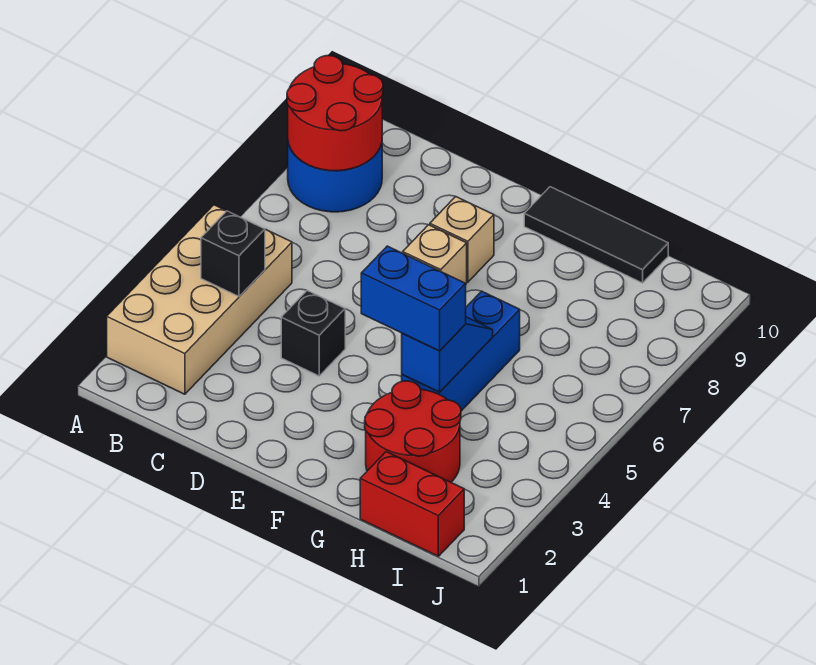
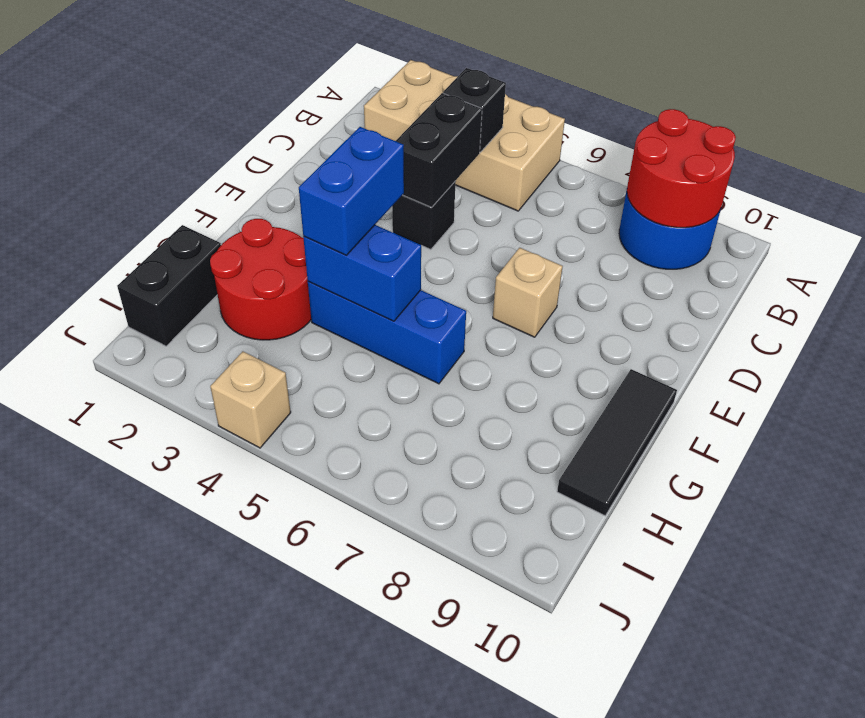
none -> black 1x2 brick [396,93,482,207]
tan 1x1 brick [430,197,494,282] -> tan 1x1 brick moved to [210,352,291,448]
blue 1x2 slope [402,317,493,392] -> blue 1x2 brick [303,225,421,321]
red 1x2 brick [360,452,464,556] -> black 1x2 brick [117,225,221,346]

